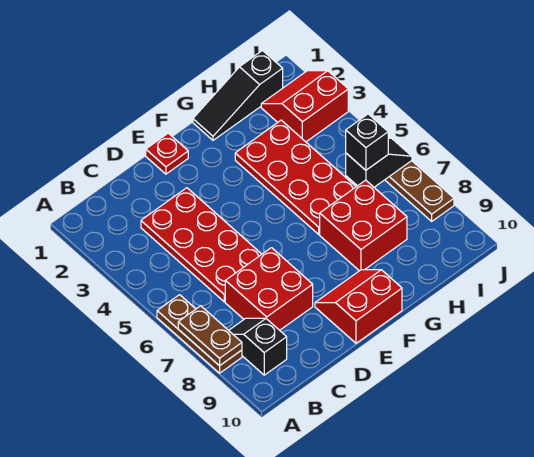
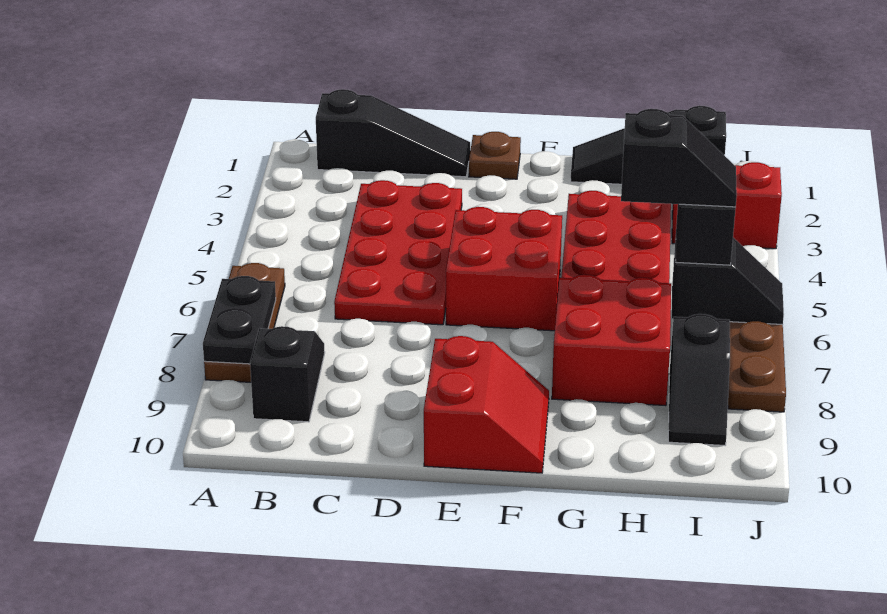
brown 1x2 plate [178,306,242,366] -> black 1x2 plate [203,276,276,364]
none -> black 1x3 slope [316,89,470,177]
red 2x2 brick [225,248,313,330] -> red 2x2 brick moved to [446,207,562,331]
red 1x1 plate [146,133,188,174] -> brown 1x1 plate [469,132,521,179]
red 2x2 slope [315,270,402,343] -> red 2x2 slope turned to [424,336,549,473]
none -> black 1x2 slope [621,109,737,207]
none -> black 1x2 slope [668,314,730,445]

